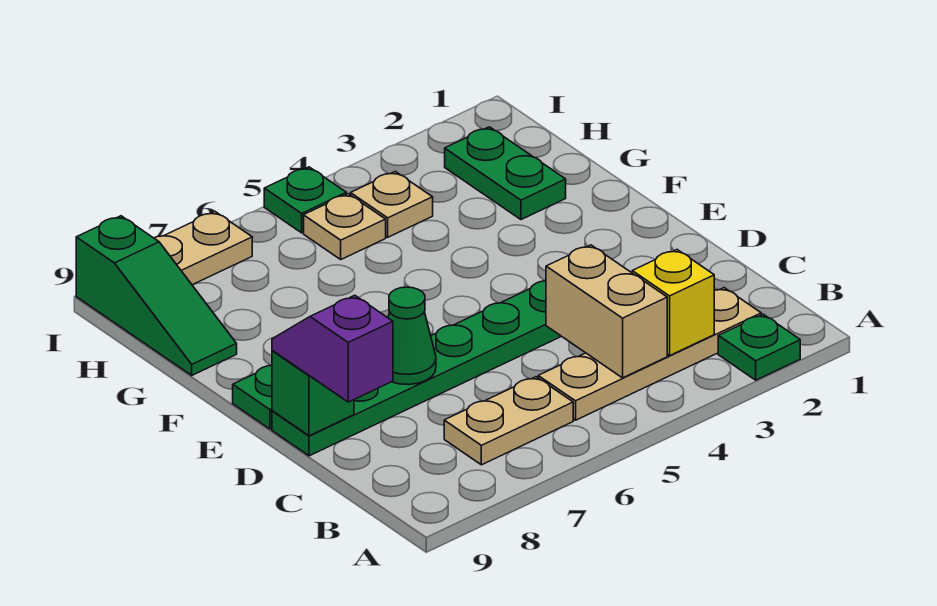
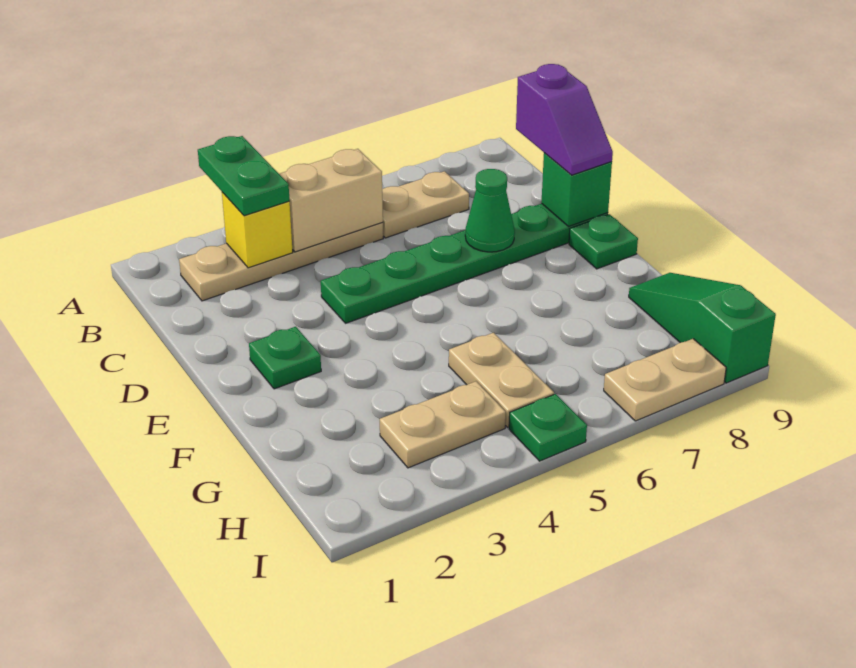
green 1x1 plate [718,314,800,380] -> green 1x1 plate moved to [249,327,321,389]
tan 1x2 brick [546,245,667,378] -> tan 1x2 brick turned to [280,149,383,252]
green 1x2 plate [445,127,566,220] -> green 1x2 plate moved to [198,136,290,216]
tan 1x1 plate [351,171,433,237] -> tan 1x2 plate [380,381,506,468]
tan 1x1 plate [304,194,386,259] -> tan 1x2 plate [449,333,554,427]

